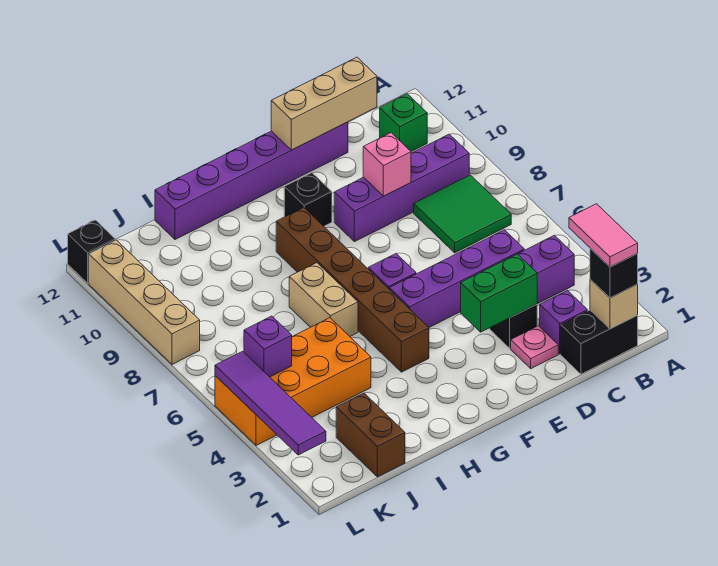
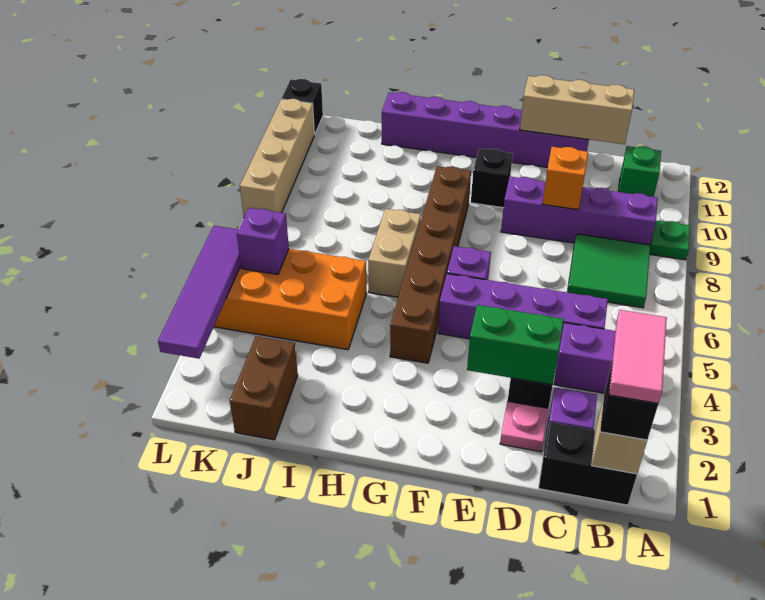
none -> green 1x1 plate [650,220,690,260]
pink 1x1 brick [363,133,411,196] -> orange 1x1 brick [542,147,588,210]

